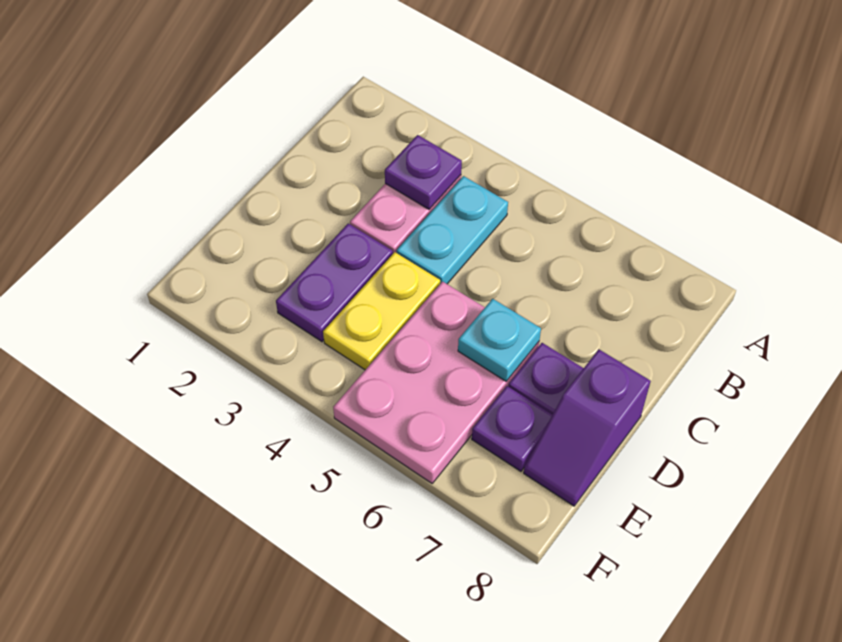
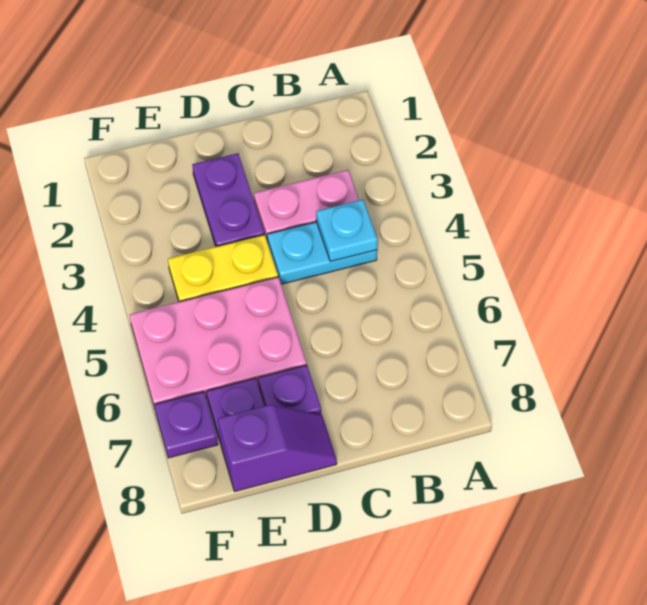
purple 1x1 plate [385,135,462,209] -> purple 1x1 plate moved to [154,392,218,458]
purple 1x2 plate [276,223,393,342] -> purple 1x2 plate turned to [192,153,264,247]
cyan 1x1 plate [458,299,541,381] -> cyan 1x1 plate moved to [316,200,378,262]
purple 1x2 slope [524,349,651,506] -> purple 1x2 slope turned to [218,405,337,491]

